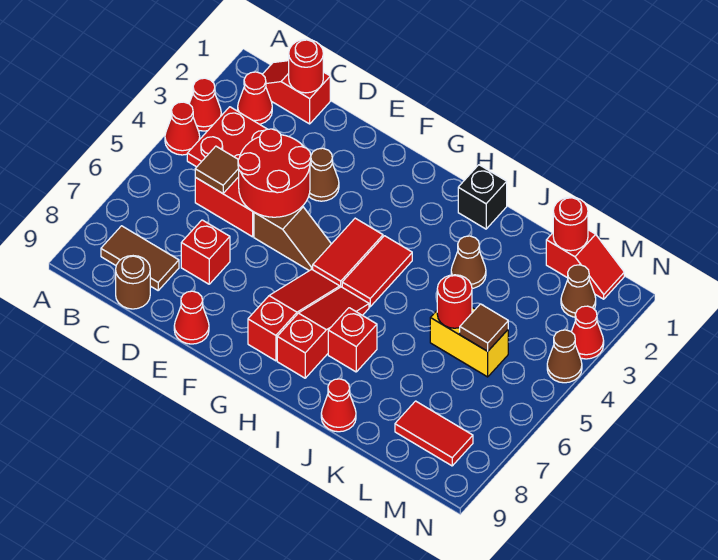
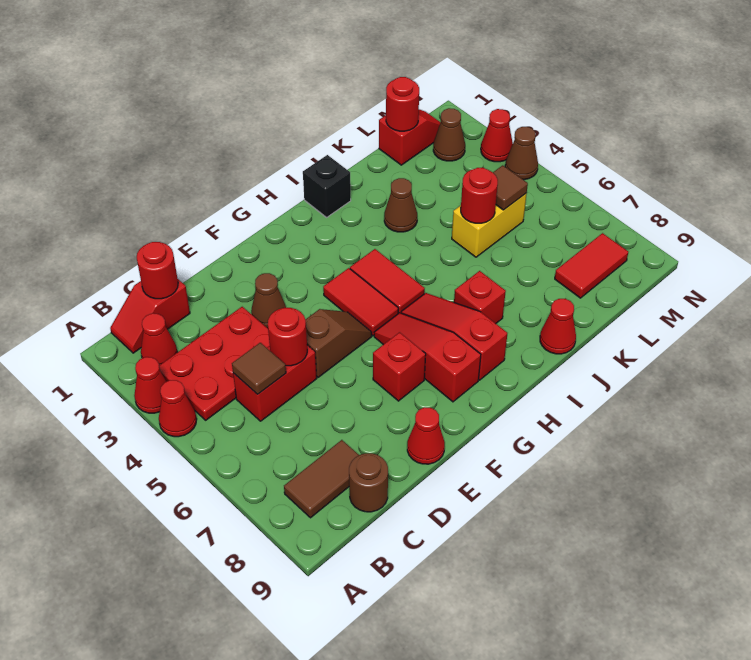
red 2x2 round brick [238,129,311,217] -> red 1x1 round brick [268,308,307,366]
red 1x1 brick [181,220,230,284] -> red 1x1 brick moved to [373,332,426,401]

